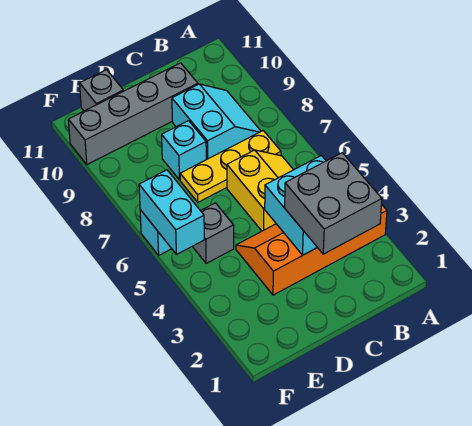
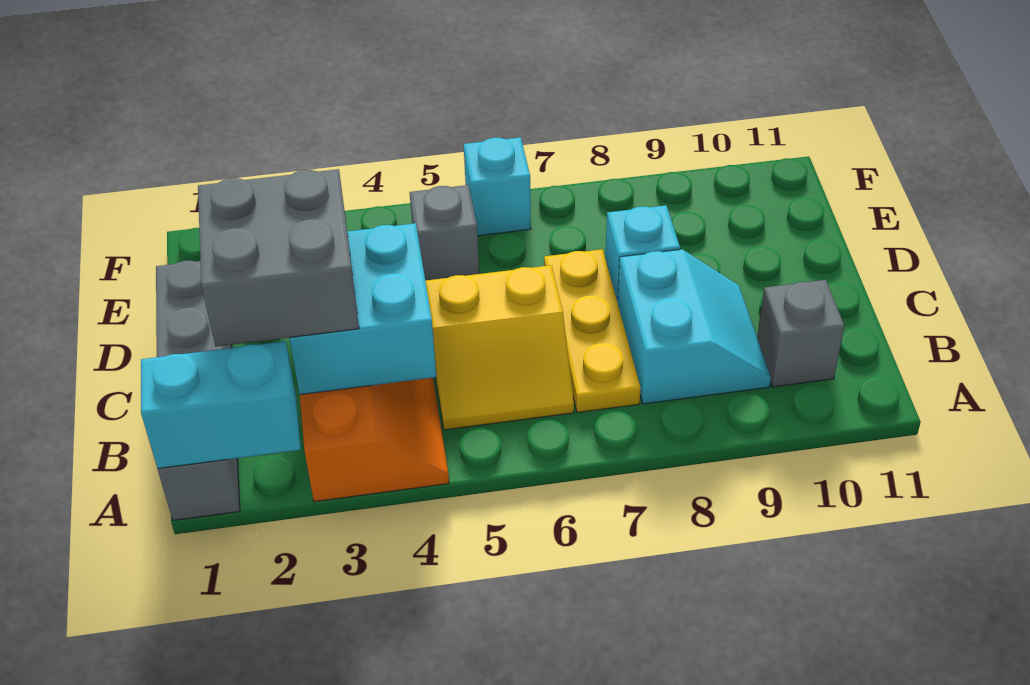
cyan 2x2 slope [172,84,261,160] -> cyan 2x2 slope turned to [618,249,771,404]
grey 1x4 brick [68,63,198,165] -> grey 1x4 brick moved to [156,261,240,520]
grey 1x1 brick [80,70,123,111] -> grey 1x1 brick moved to [757,280,844,387]
cyan 1x2 brick [139,170,204,254] -> cyan 1x2 brick moved to [141,341,301,469]

